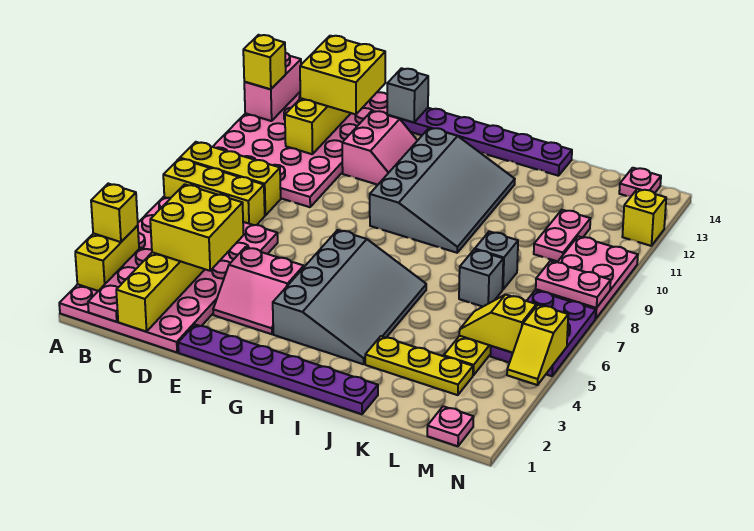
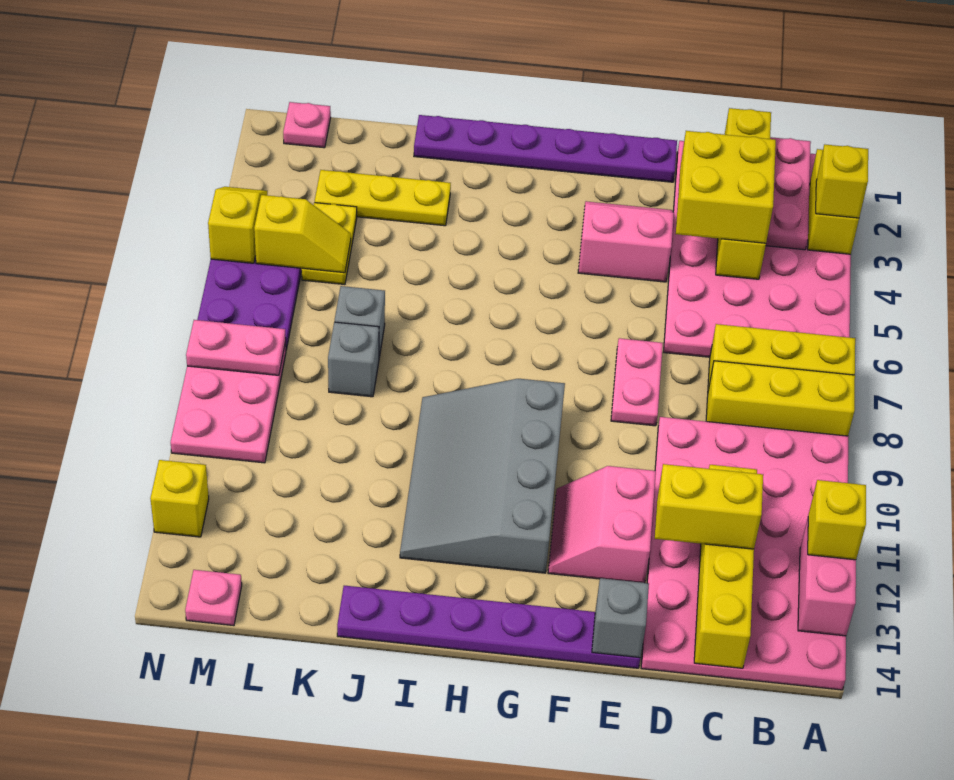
yellow 2x2 brick [300,36,385,114] -> yellow 1x2 brick [655,464,763,549]
grey 3x4 slope [273,230,426,364] -> none
pink 1x2 plate [534,210,590,261] -> pink 1x2 plate moved to [611,338,663,426]

